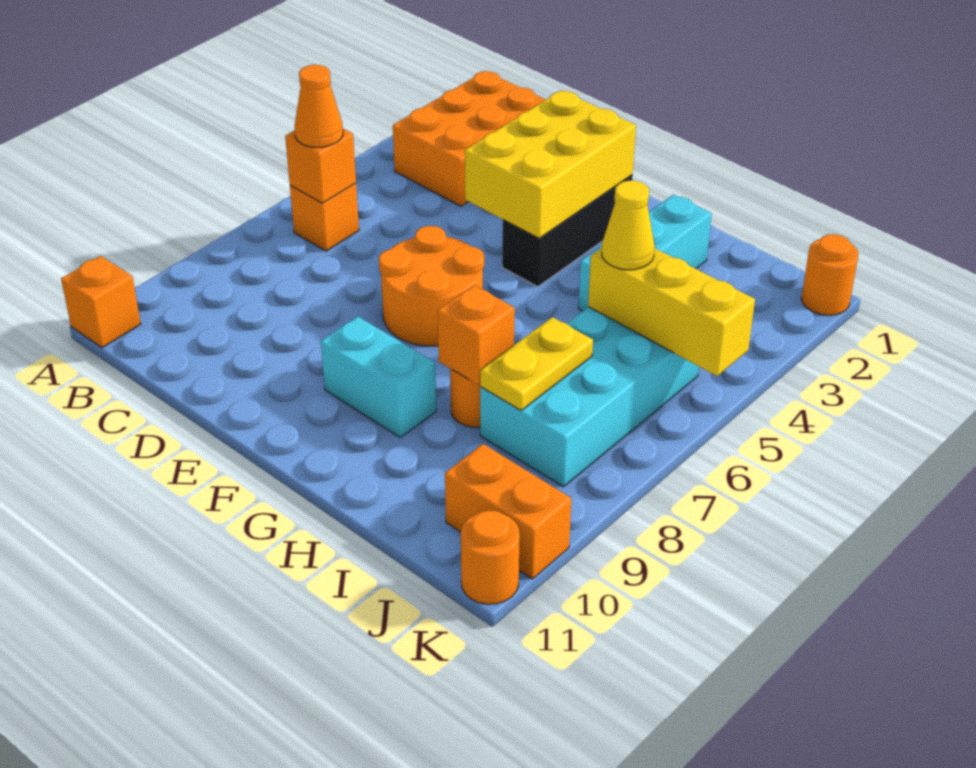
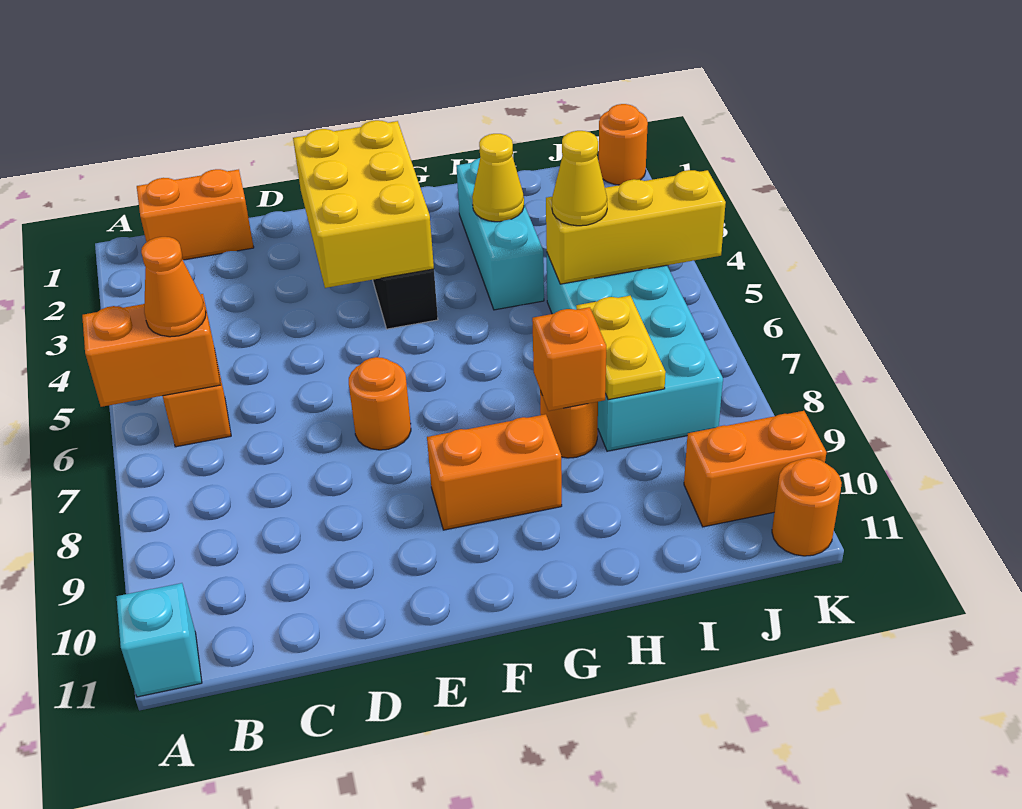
orange 1x1 brick [61,256,141,348] -> cyan 1x1 brick [116,583,202,697]
orange 2x3 brick [393,71,546,206] -> orange 1x2 brick [137,169,254,260]
orange 1x1 brick [285,129,356,203] -> orange 1x2 brick [82,294,220,407]
orange 2x2 round brick [379,226,484,346] -> orange 1x1 round brick [349,357,411,450]
cyan 1x2 brick [321,317,436,437] -> orange 1x2 brick [427,414,562,530]
none -> yellow 1x1 cone [472,134,524,222]

